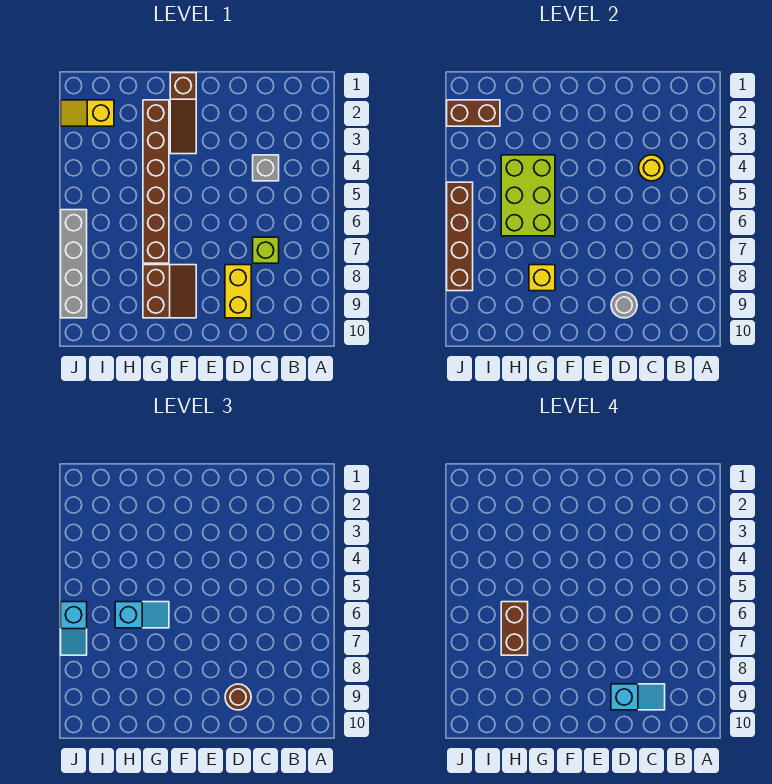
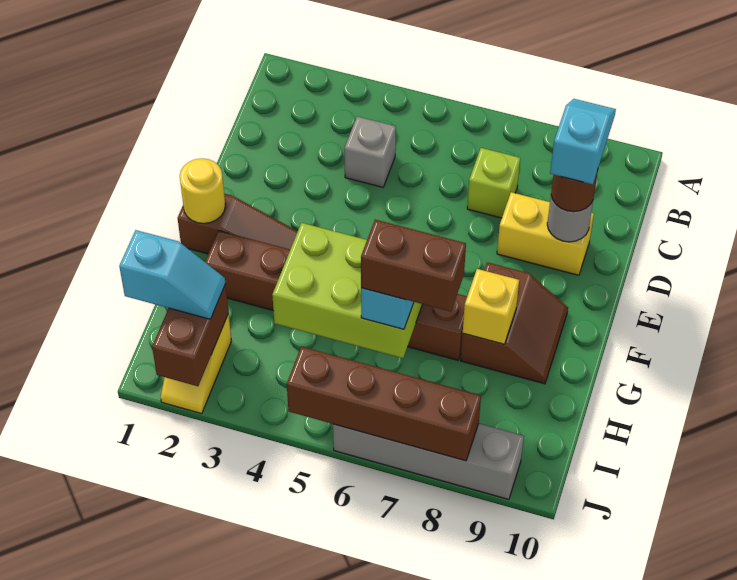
yellow 1x1 round brick [639,155,665,181] -> yellow 1x1 round brick moved to [180,158,225,224]
brown 2x2 slope [143,265,196,318] -> brown 2x2 slope turned to [461,262,568,384]
cyan 1x2 slope [61,602,87,655] -> cyan 1x2 slope moved to [119,230,226,319]

